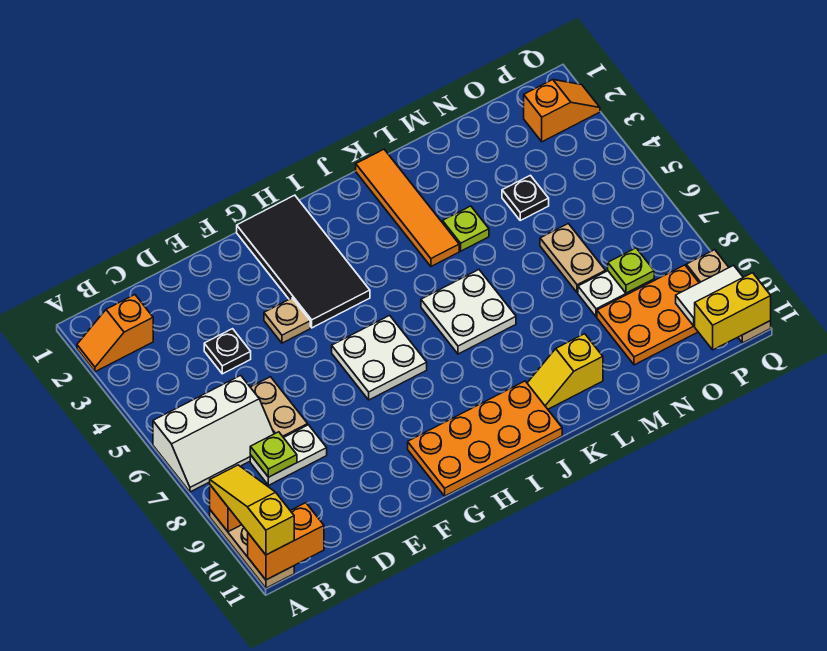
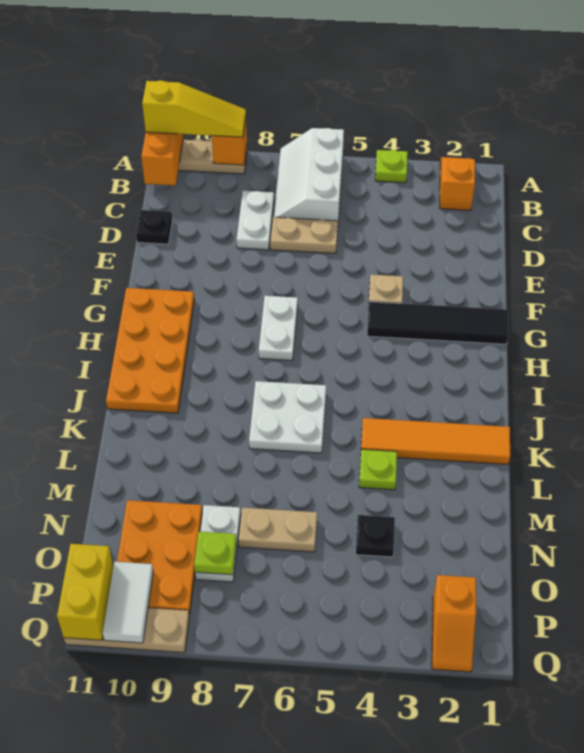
lime 1x1 plate [250,432,297,477] -> lime 1x1 plate moved to [375,150,408,183]
black 1x1 plate [204,329,251,374] -> black 1x1 plate moved to [136,210,172,244]
black 2x4 tile [237,195,370,328] -> black 1x4 tile [367,302,508,344]
white 2x2 plate [332,315,427,400] -> white 1x2 plate [259,296,298,360]
yellow 1x2 slope [527,334,603,409] -> none

